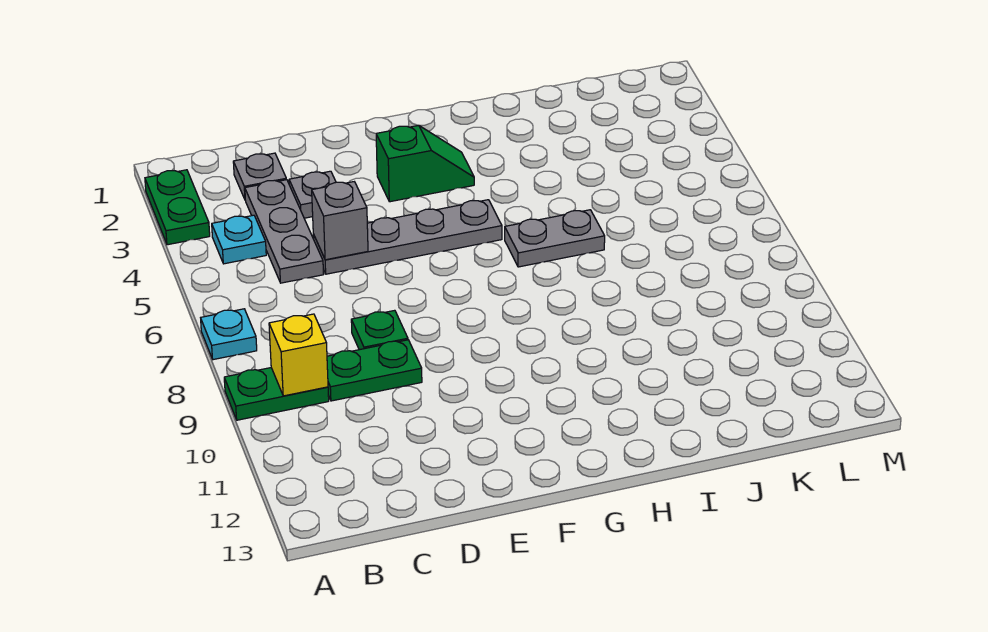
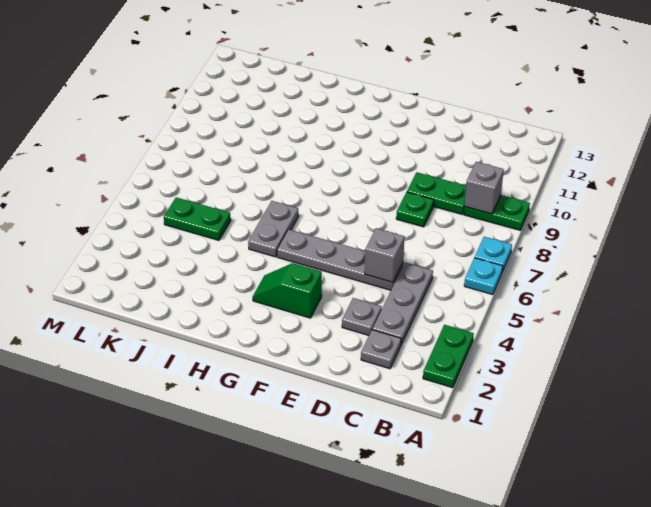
cyan 1x1 plate [212,215,266,264] -> cyan 1x1 plate moved to [464,258,503,295]
yellow 1x1 brick [269,314,328,396] -> grey 1x1 brick [465,162,504,214]
grey 1x2 plate [505,210,605,267] -> grey 1x2 plate turned to [248,201,298,257]
none -> green 1x2 plate [164,197,231,240]

